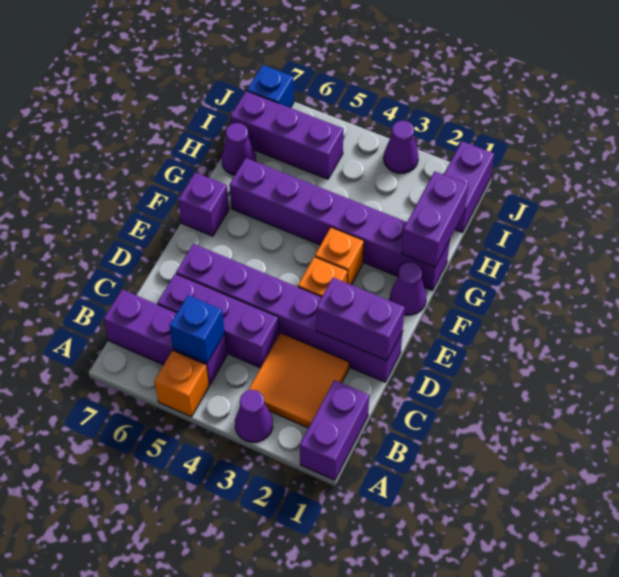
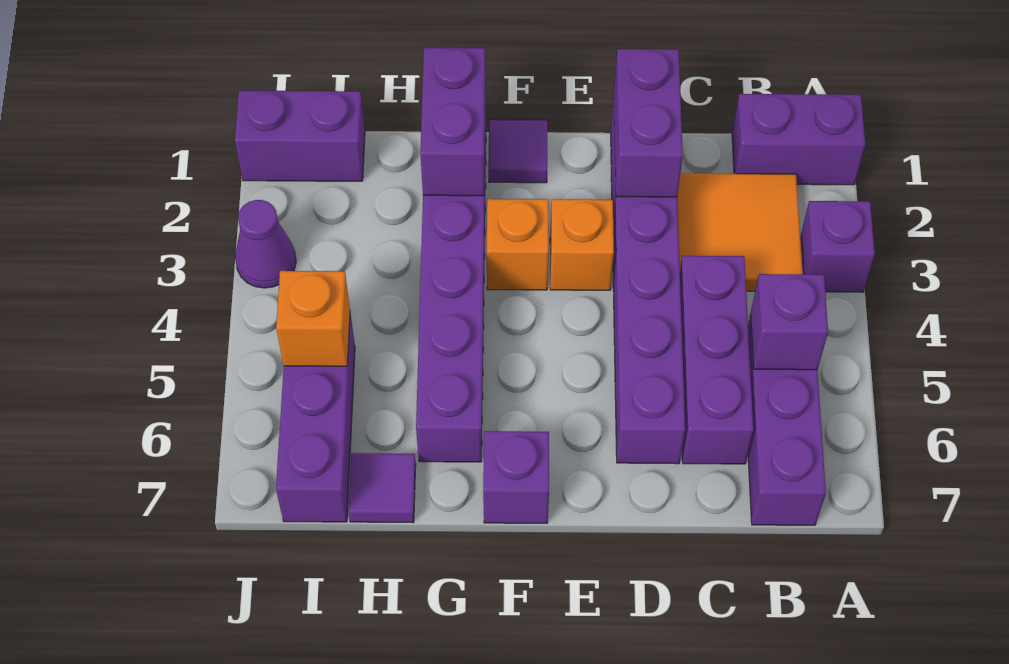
purple 1x1 cone [235,390,273,442] -> purple 1x1 brick [800,201,875,292]
orange 1x1 brick [154,351,209,417] -> orange 1x1 brick moved to [276,271,350,366]
blue 1x1 brick [170,295,225,363] -> purple 1x1 brick [751,274,828,370]
purple 1x1 cone [390,262,426,315] -> purple 1x1 tile [488,120,547,183]
purple 1x2 brick [402,172,469,267] -> purple 1x2 brick turned to [420,48,486,196]
purple 1x1 cone [222,123,256,175] -> purple 1x1 tile [349,453,416,523]
blue 1x1 brick [247,65,294,108] -> none

